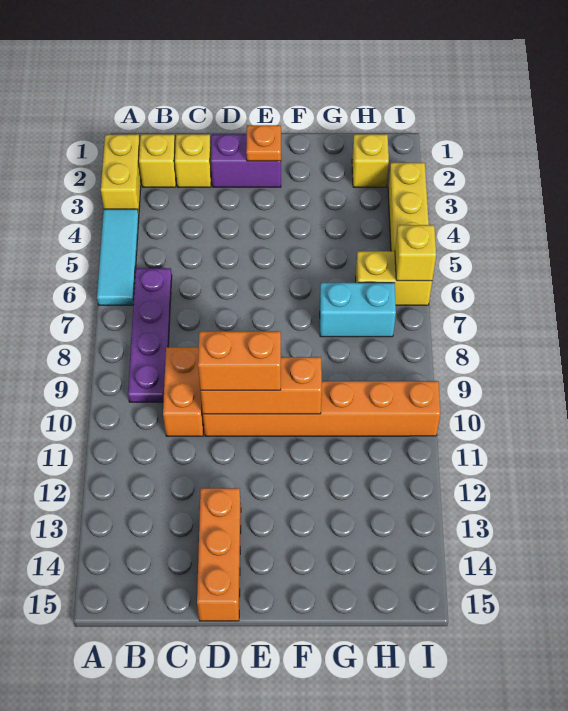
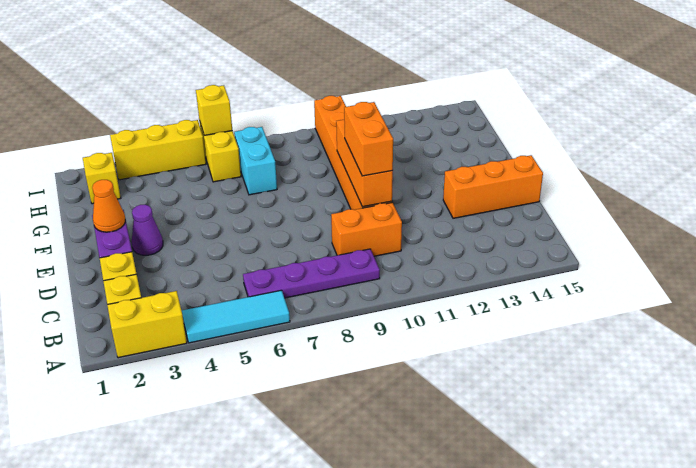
orange 1x1 plate [246,125,281,161] -> orange 1x1 cone [92,180,125,232]
none -> purple 1x1 cone [132,205,163,255]

